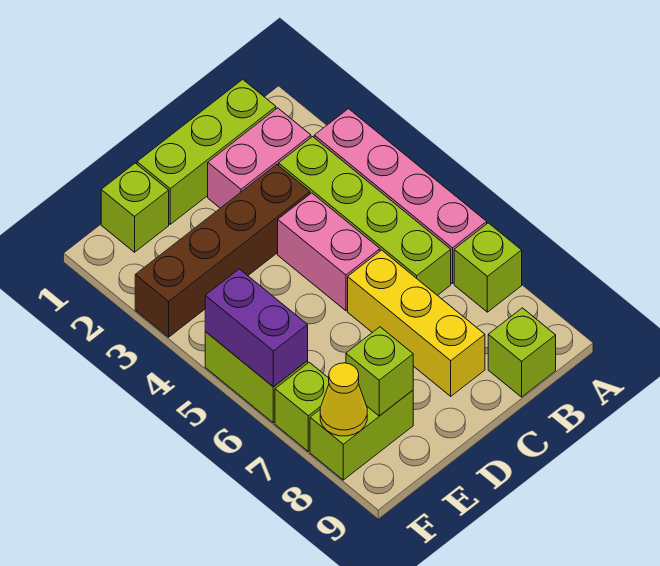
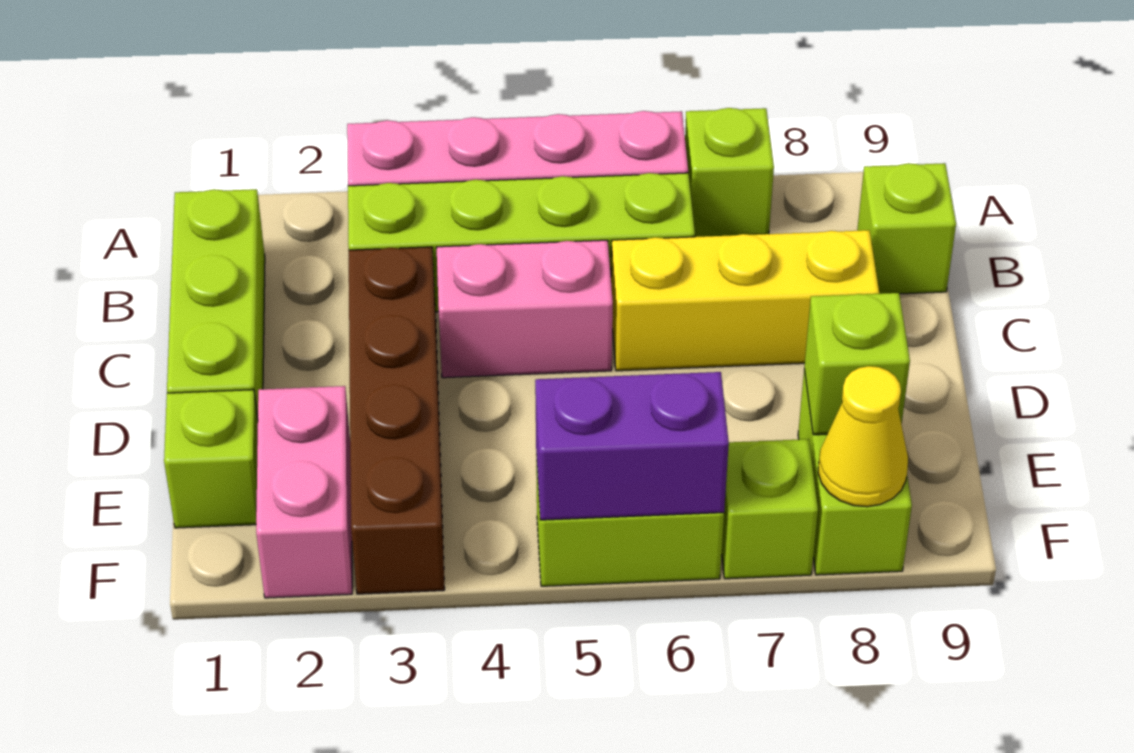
pink 1x2 brick [208,108,311,208] -> pink 1x2 brick moved to [256,386,352,598]

